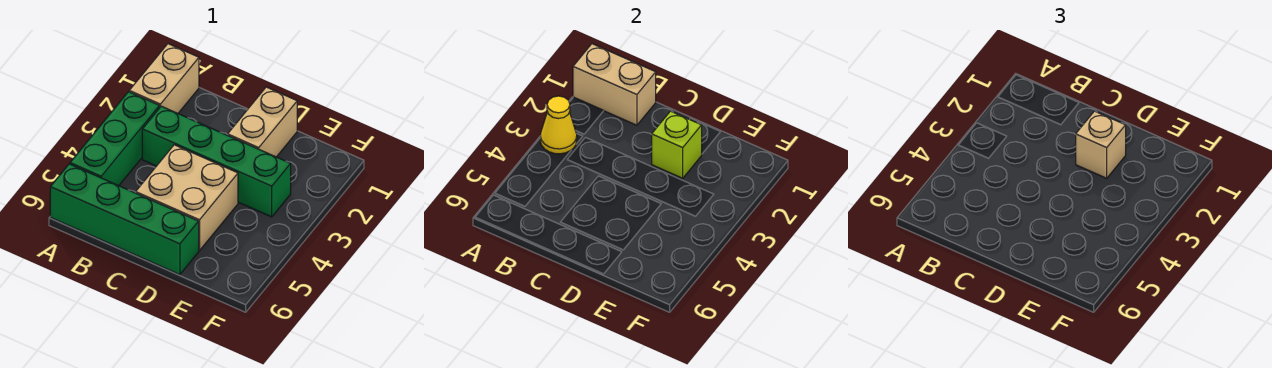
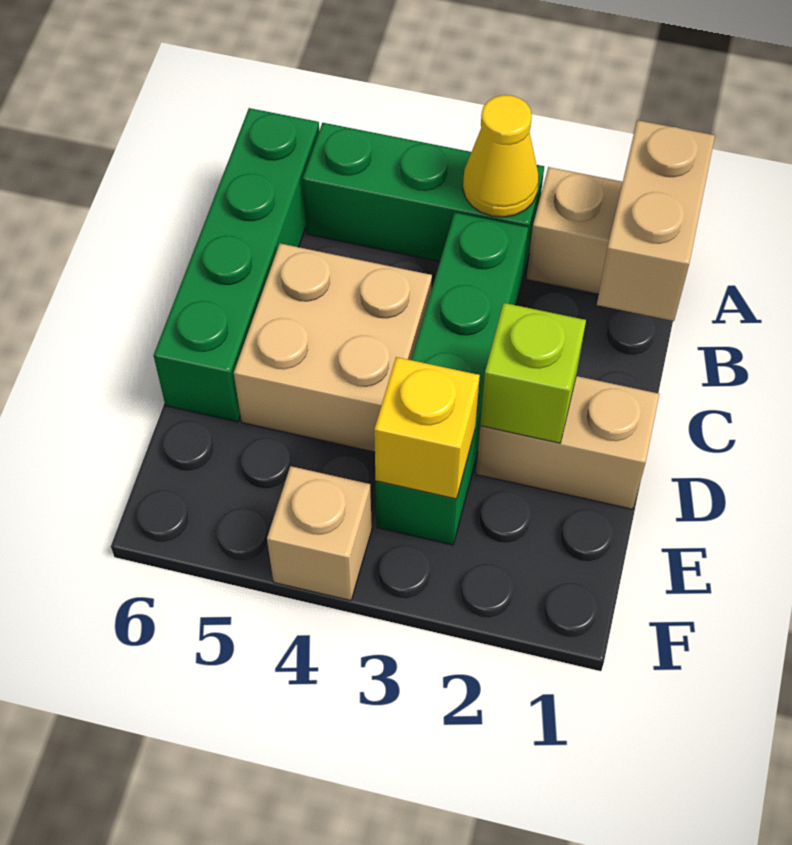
tan 1x1 brick [1076,111,1126,178] -> tan 1x1 brick moved to [267,466,372,601]
none -> yellow 1x1 brick [374,357,480,499]

